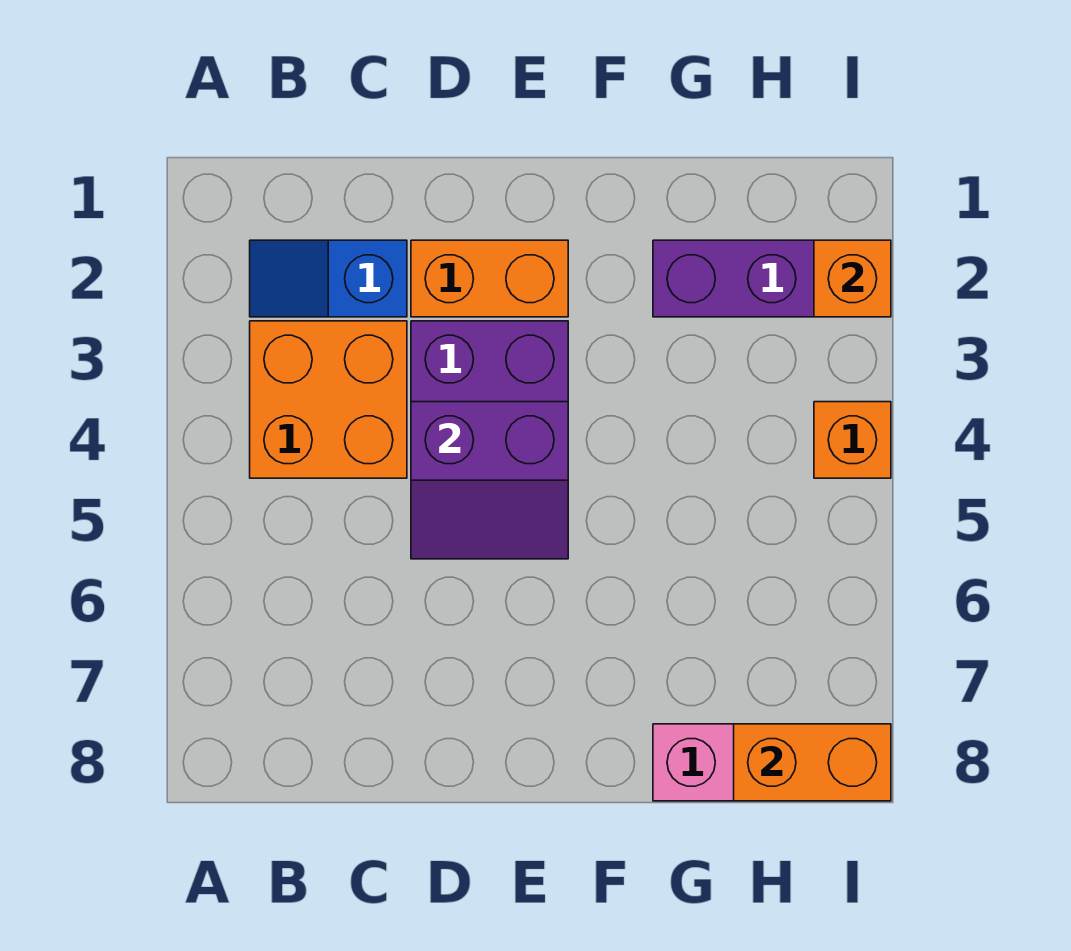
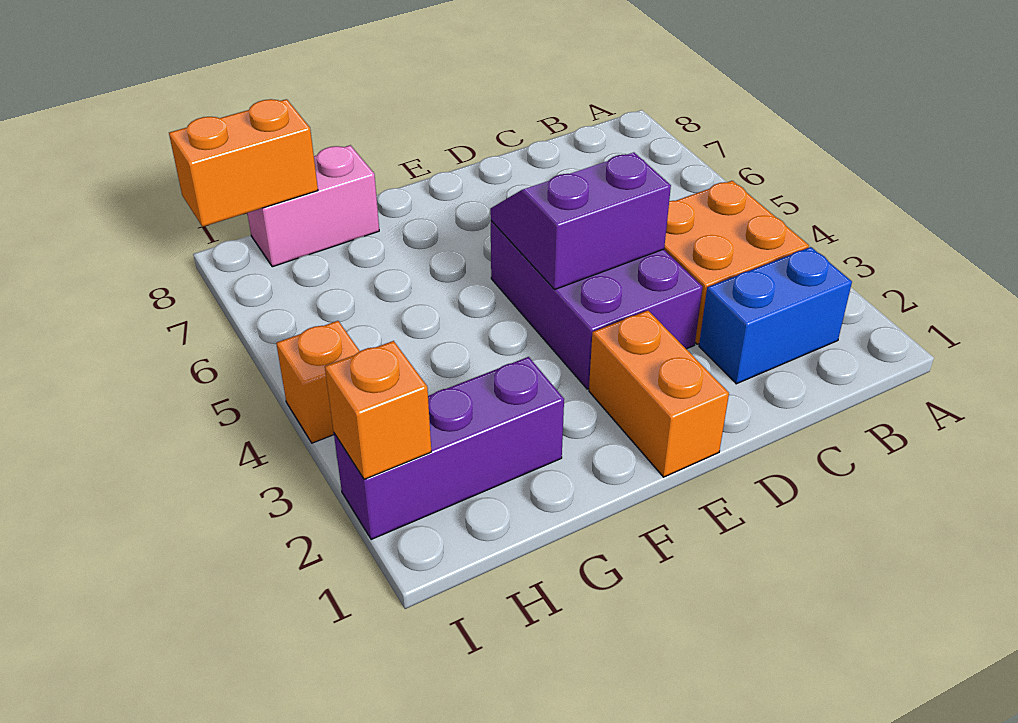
blue 1x2 slope [250,240,407,317] -> blue 1x2 brick [699,247,852,384]
orange 1x2 brick [411,240,568,317] -> orange 1x2 brick turned to [589,310,729,477]

